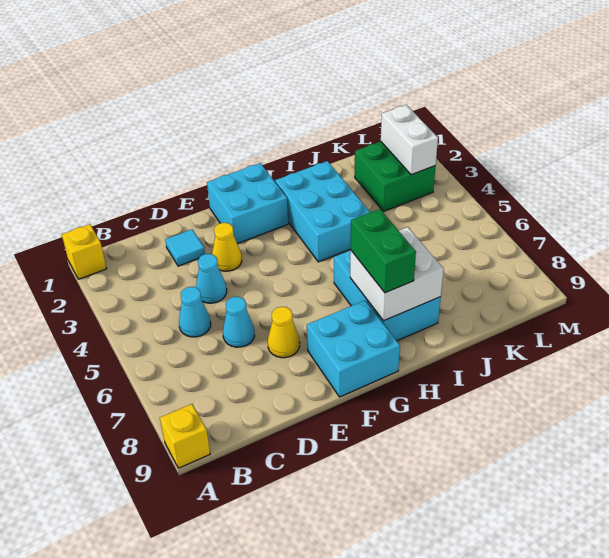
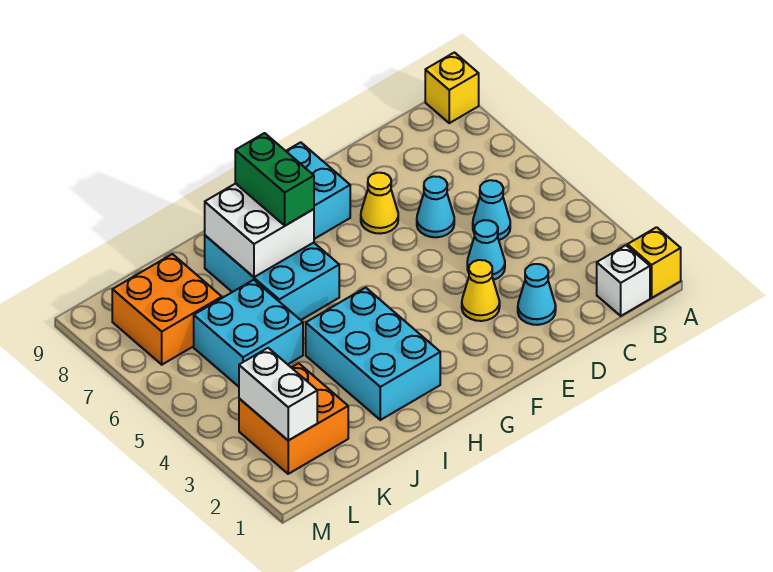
none -> white 1x1 brick [597,245,650,316]
cyan 1x1 tile [165,229,205,266] -> cyan 1x1 cone [518,264,556,325]
cyan 2x2 brick [207,163,288,244] -> cyan 2x2 brick moved to [194,280,303,387]
green 2x2 brick [355,142,436,211] -> orange 2x2 brick [239,363,348,474]
none -> orange 2x2 brick [112,254,222,365]

